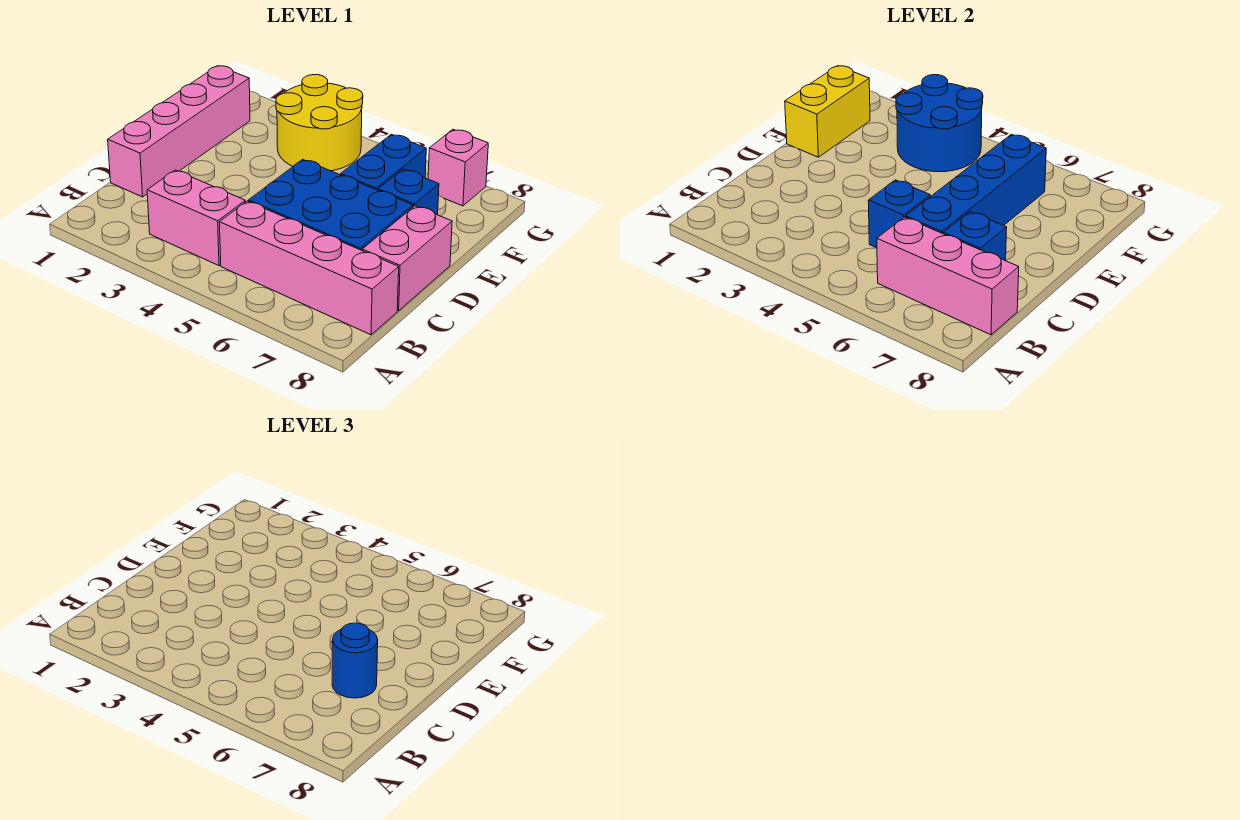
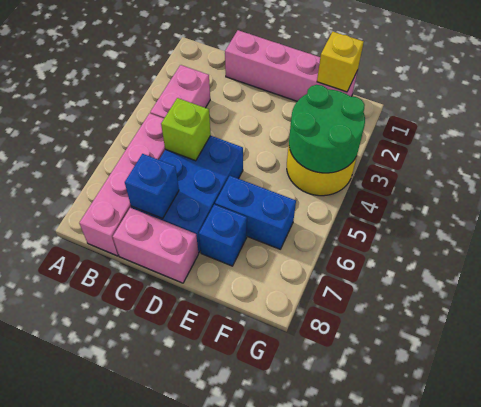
pink 1x3 brick [877,217,1019,335] -> none
blue 1x1 brick [868,180,930,248] -> lime 1x1 brick [161,98,211,161]
blue 1x4 brick [906,134,1046,234] -> none
blue 1x1 round brick [332,623,378,698] -> none
yellow 1x2 brick [785,66,870,157] -> yellow 1x1 brick [317,32,364,92]
blue 2x2 round brick [896,75,983,172] -> green 2x2 round brick [289,85,365,173]
pink 1x1 brick [428,129,488,206] -> none

